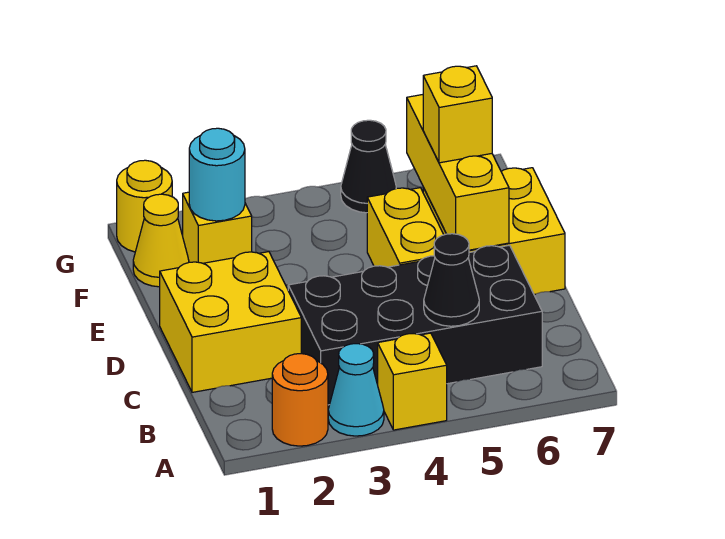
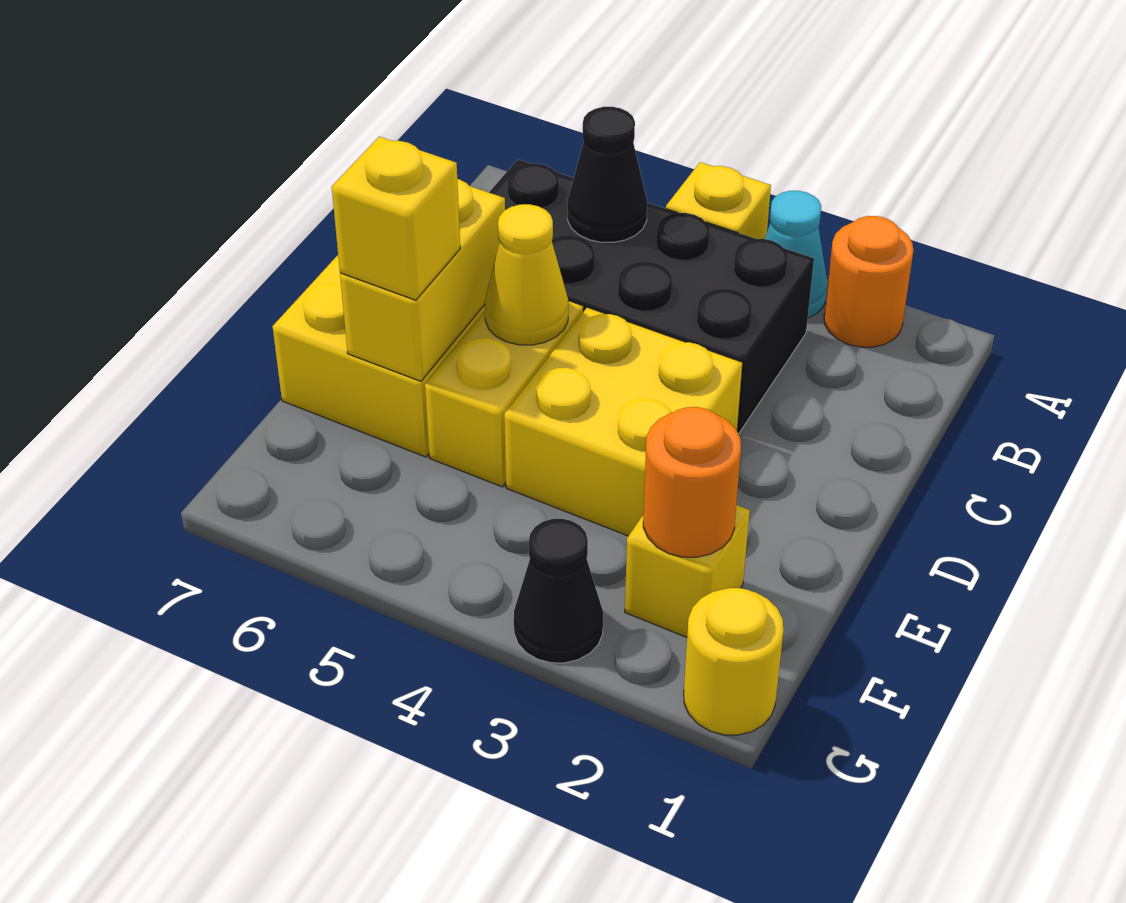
yellow 2x2 brick [160,252,301,392] -> yellow 2x2 brick moved to [504,307,742,536]
yellow 1x3 brick [407,95,509,250] -> yellow 1x2 brick [340,179,505,381]
yellow 1x1 cone [133,194,189,287] -> yellow 1x1 cone moved to [485,204,568,345]
cyan 1x1 round brick [189,128,245,221] -> orange 1x1 round brick [643,407,741,557]
black 1x1 cone [341,120,396,213] -> black 1x1 cone moved to [514,519,603,663]

